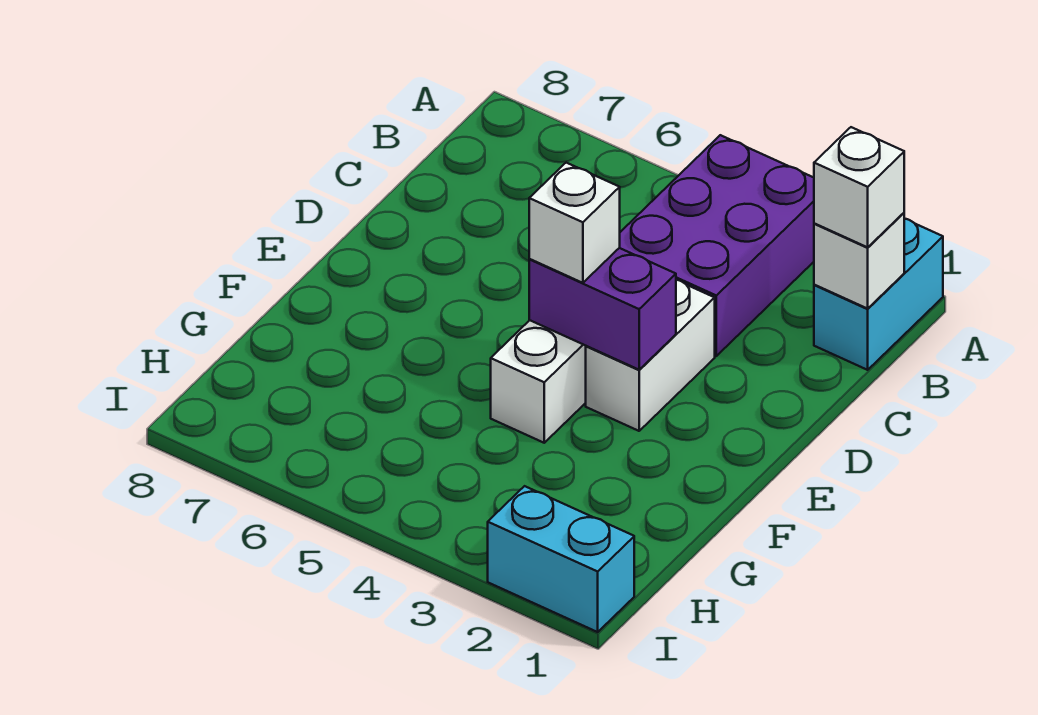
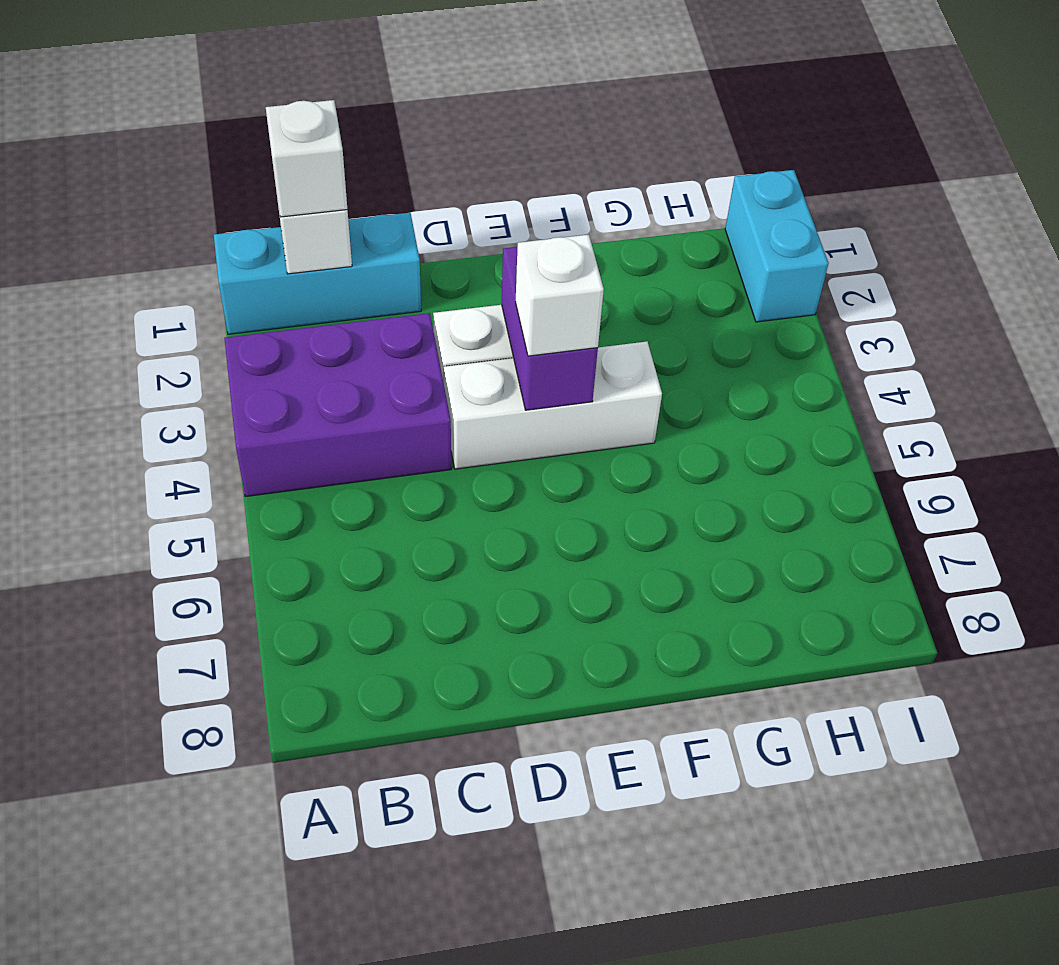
cyan 1x2 brick [814,218,943,370] -> cyan 1x3 brick [214,213,421,334]

